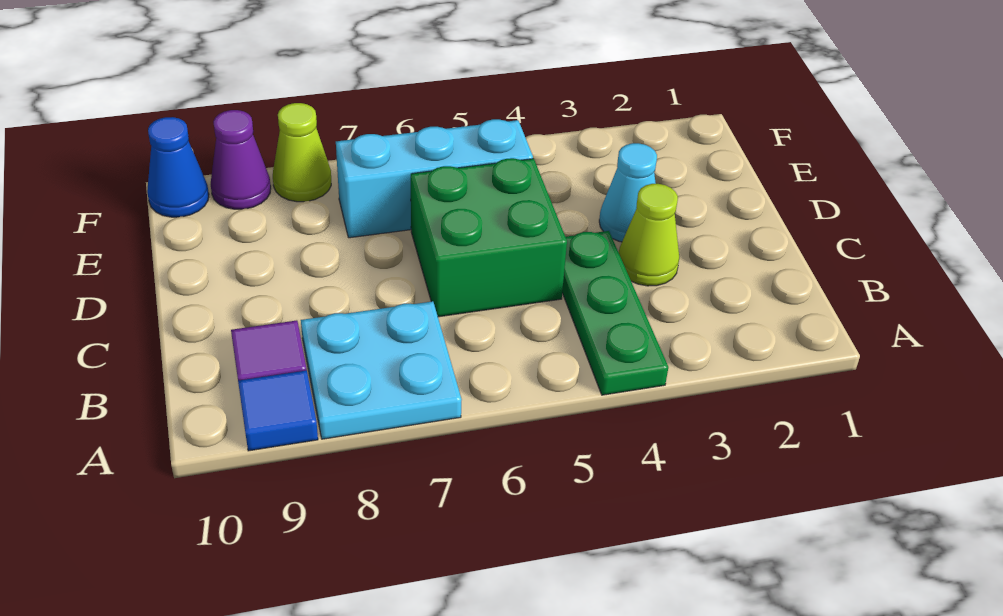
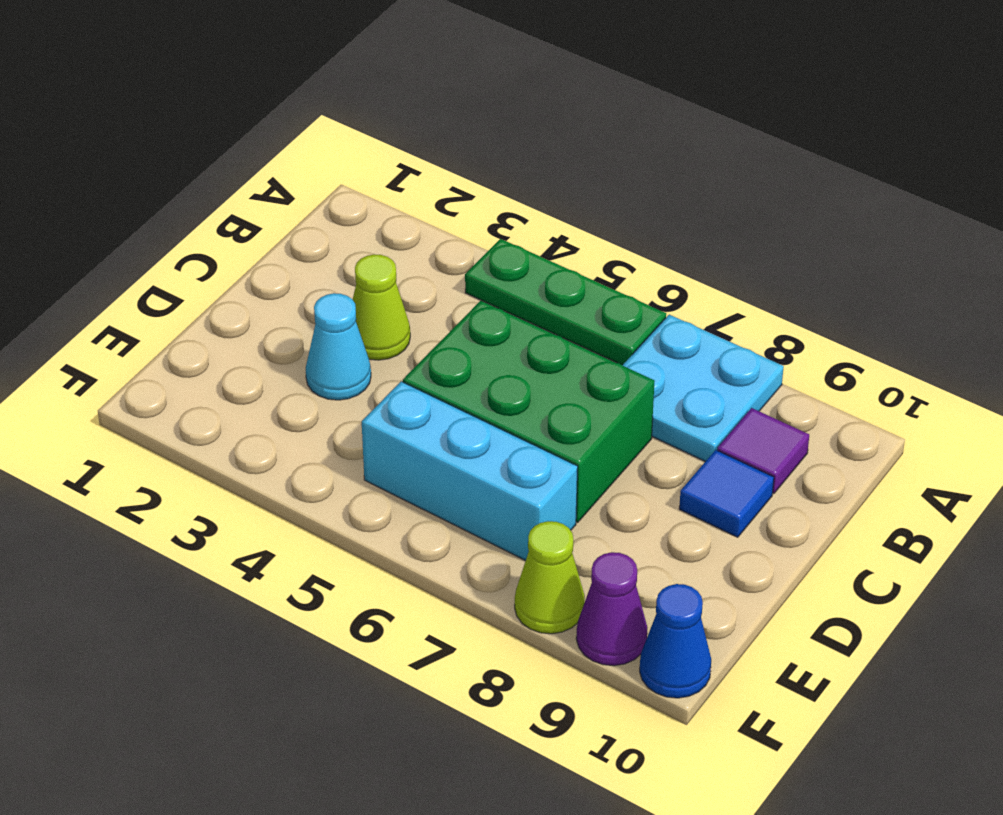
green 1x3 plate [562,231,668,395] -> green 1x3 plate turned to [465,239,666,365]
blue 1x1 tile [238,370,318,451] -> blue 1x1 tile moved to [679,450,774,537]
green 2x2 brick [411,158,567,317] -> green 2x3 brick [403,301,655,522]

